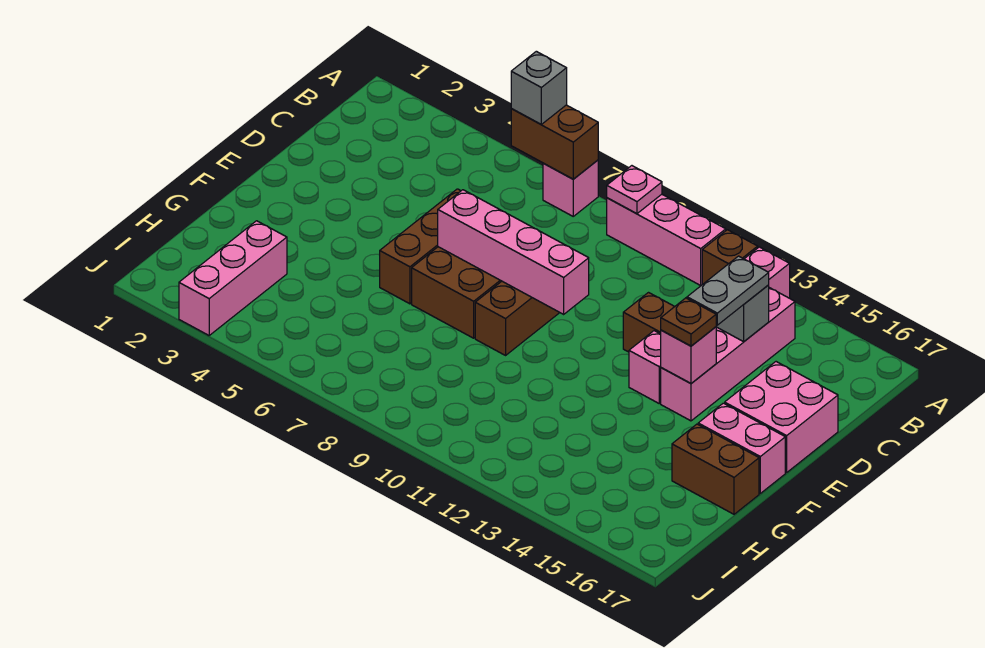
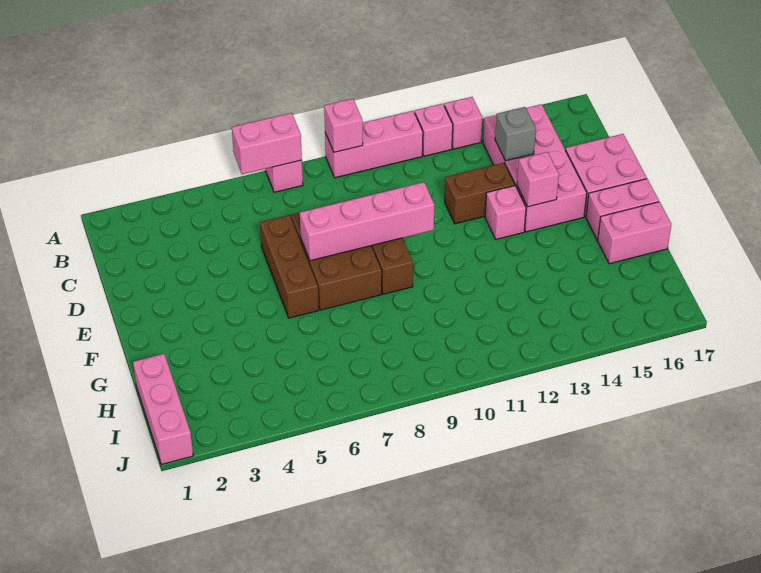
brown 1x2 brick [511,105,598,179] -> pink 1x2 brick [232,113,302,174]
grey 1x1 brick [511,51,567,124] -> none
pink 1x1 plate [607,166,662,214] -> pink 1x1 brick [324,99,363,152]
brown 1x1 brick [702,230,758,285] -> pink 1x1 brick [415,104,453,156]
pink 1x4 brick [661,288,795,421] -> pink 2x4 brick [483,104,587,232]
grey 1x2 plate [687,256,769,325] -> none
brown 1x1 plate [661,298,716,346] -> none
brown 1x2 brick [672,424,759,514] -> pink 1x2 brick [598,202,671,264]
pink 1x3 brick [179,221,287,335] -> pink 1x3 brick moved to [133,354,193,464]

